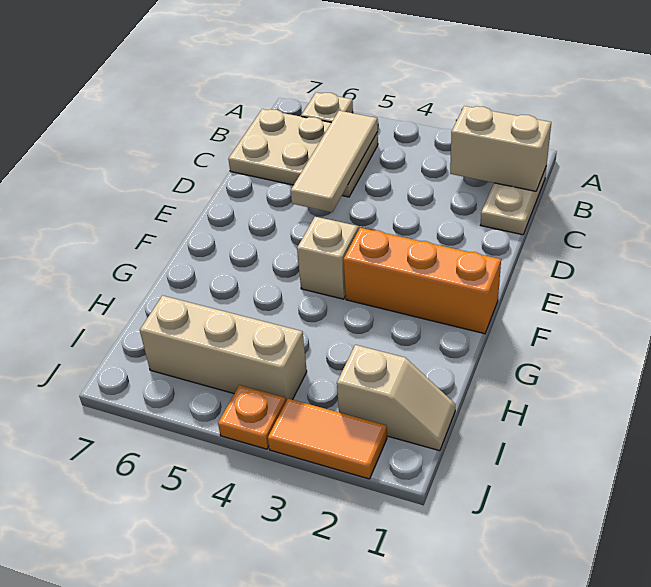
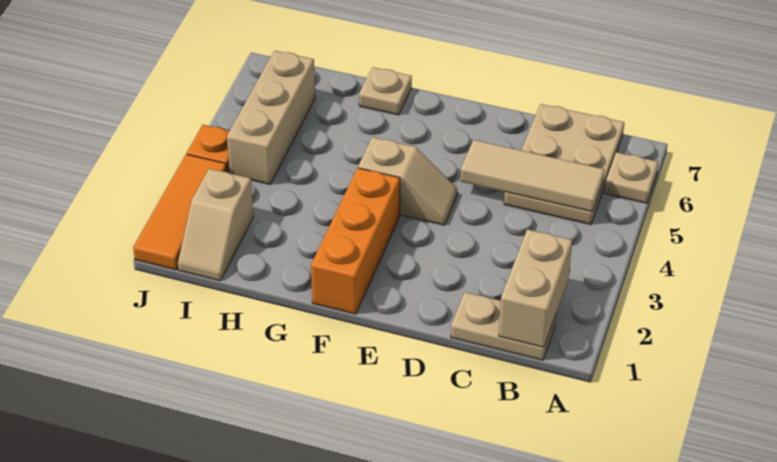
none -> tan 1x1 plate [359,67,412,115]
orange 1x2 tile [268,399,387,479] -> orange 1x3 tile [133,154,227,270]

